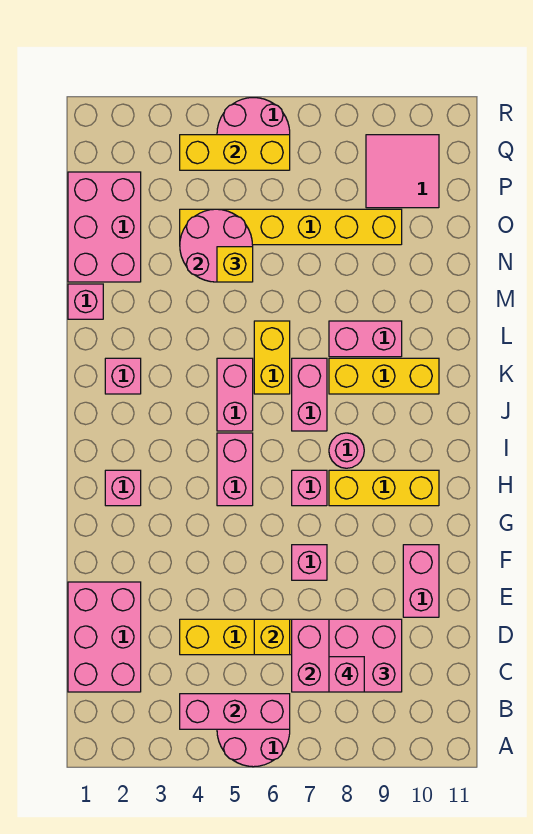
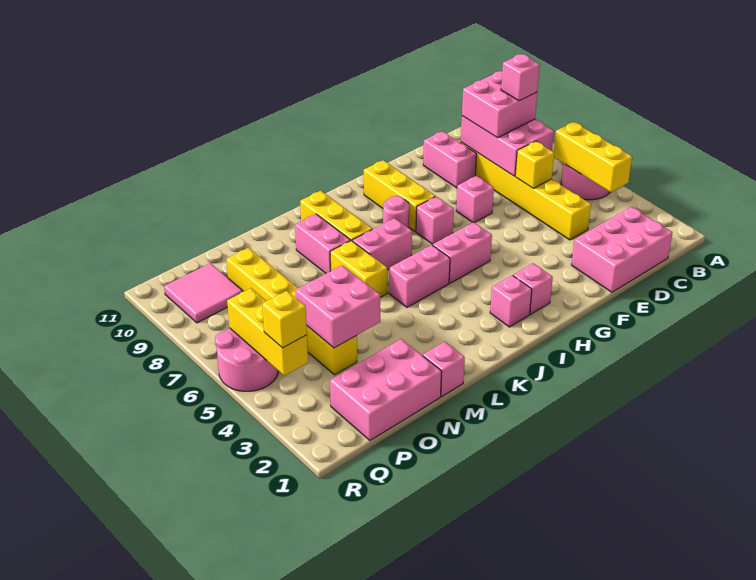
pink 1x3 brick [180,694,290,729] -> yellow 1x3 brick [554,122,632,192]
pink 1x2 brick [403,545,439,617] -> pink 1x2 brick turned to [423,131,477,188]
pink 1x1 brick [105,358,141,394] -> pink 1x1 brick moved to [490,275,532,327]
yellow 1x2 brick [254,321,290,394] -> yellow 1x2 brick turned to [330,241,387,297]
pink 2x2 round brick [180,209,253,282] -> pink 2x2 brick [296,265,380,348]
yellow 1x1 brick [217,247,253,282] -> yellow 1x1 brick moved to [262,291,307,348]

